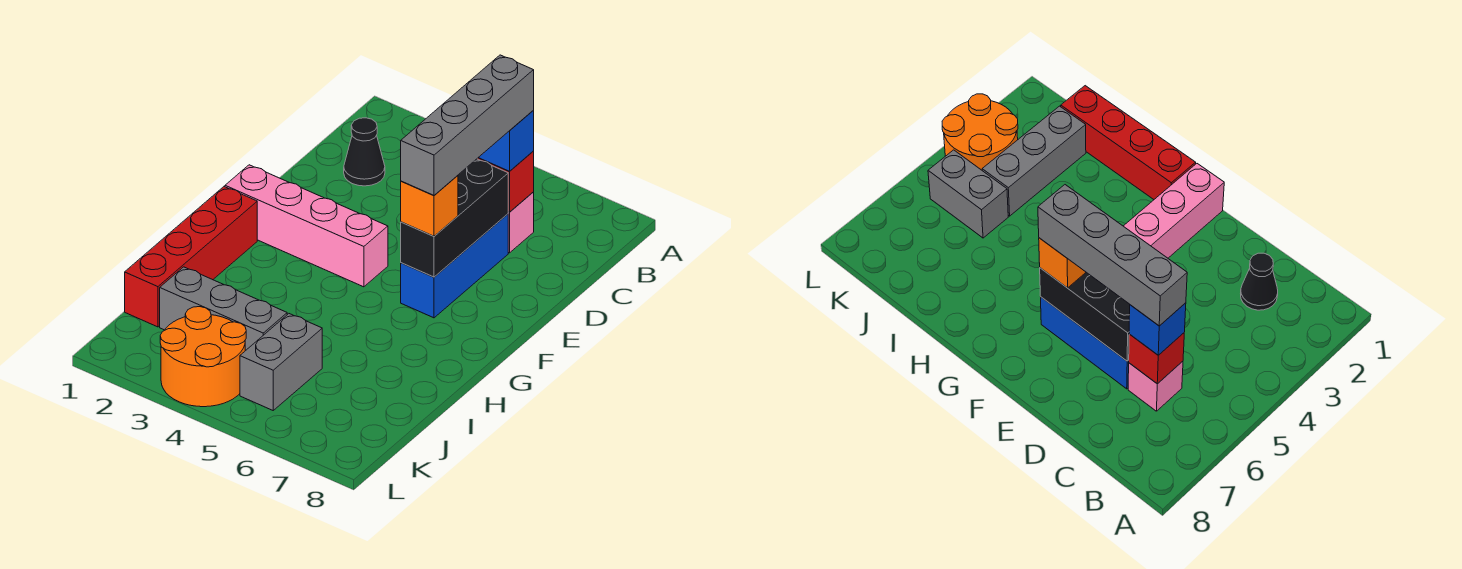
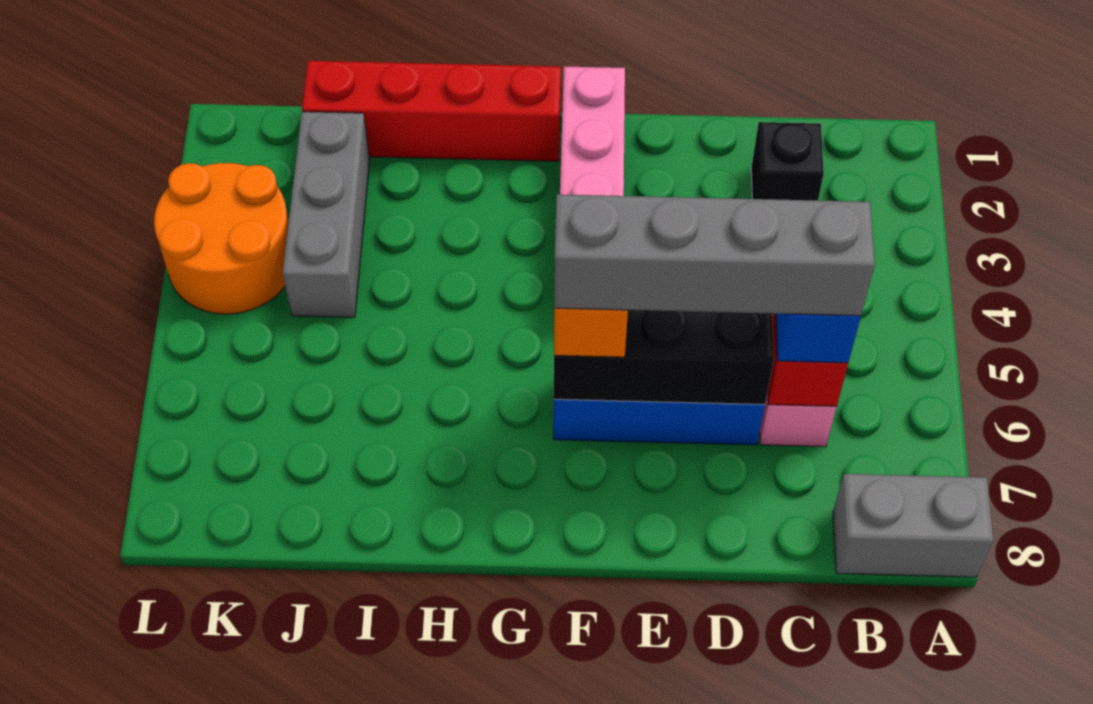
black 1x1 cone [344,118,385,186] -> black 1x1 brick [751,122,824,200]
grey 1x2 brick [240,314,322,410] -> grey 1x2 brick moved to [833,474,993,577]

